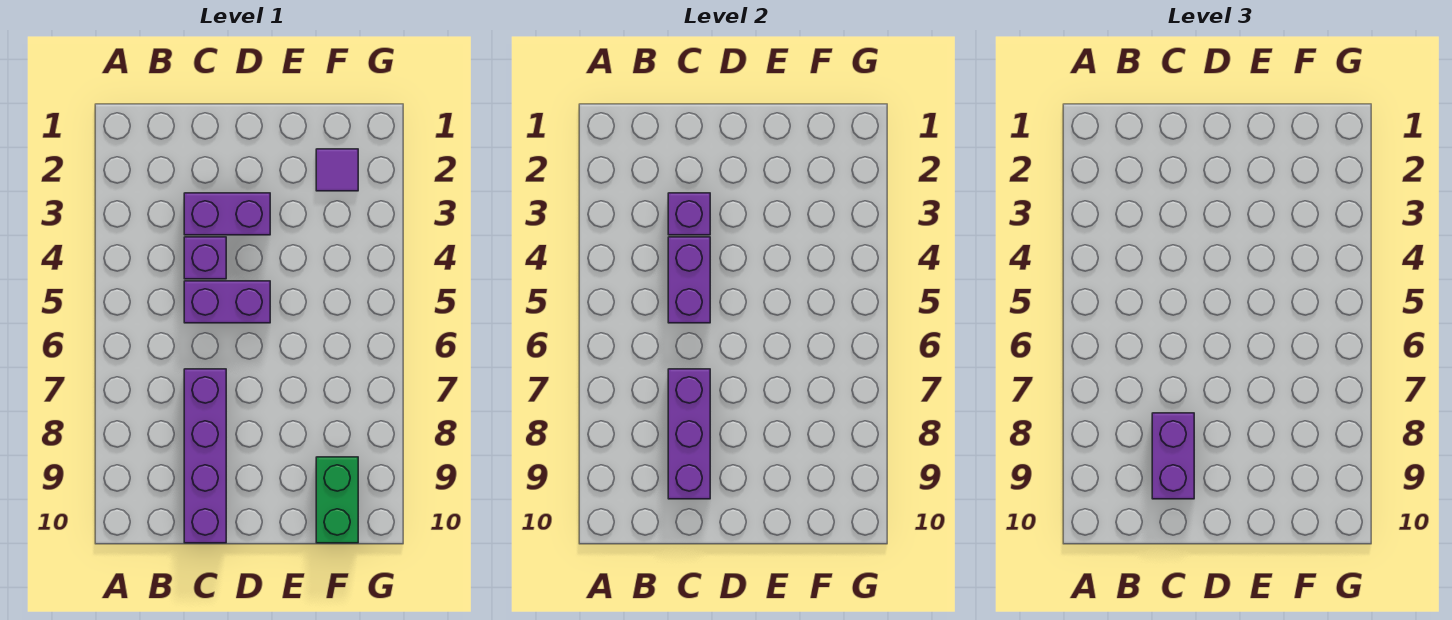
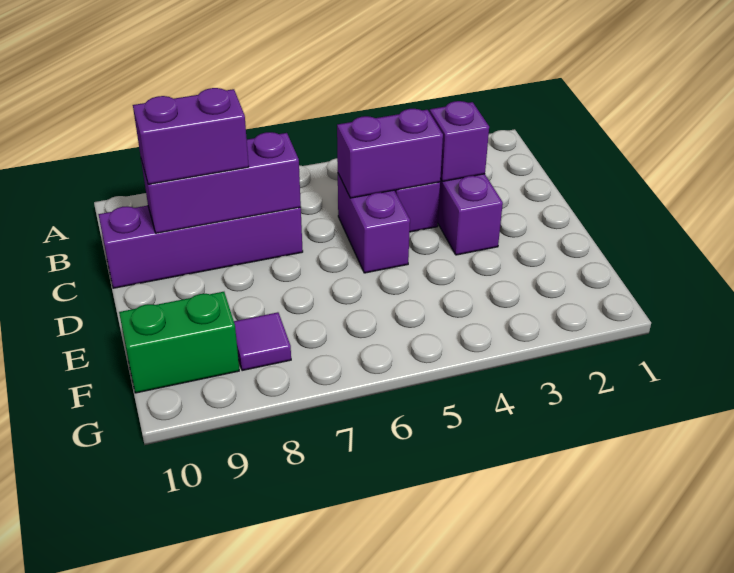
purple 1x1 tile [316,149,358,191] -> purple 1x1 tile moved to [234,312,291,371]

